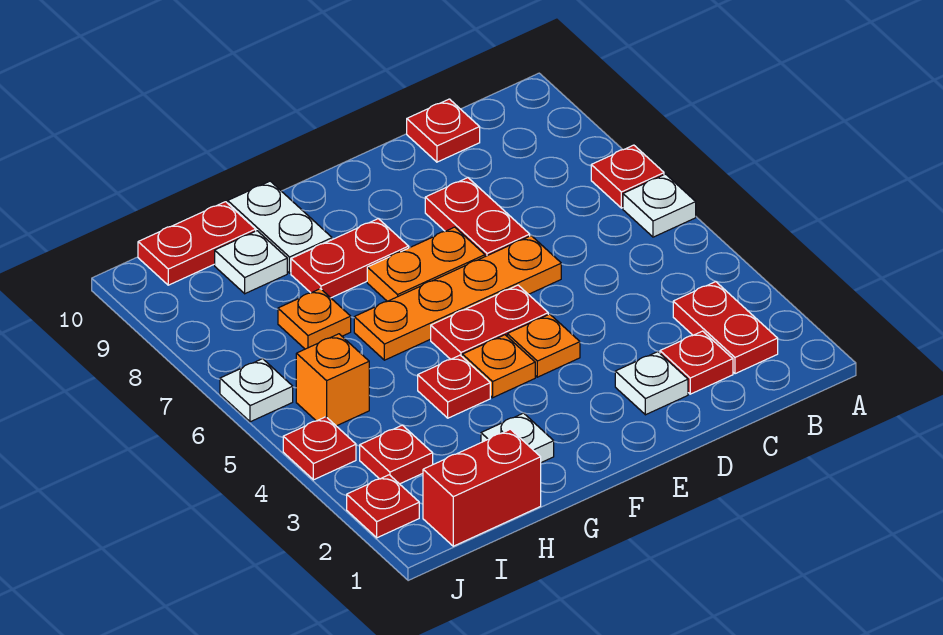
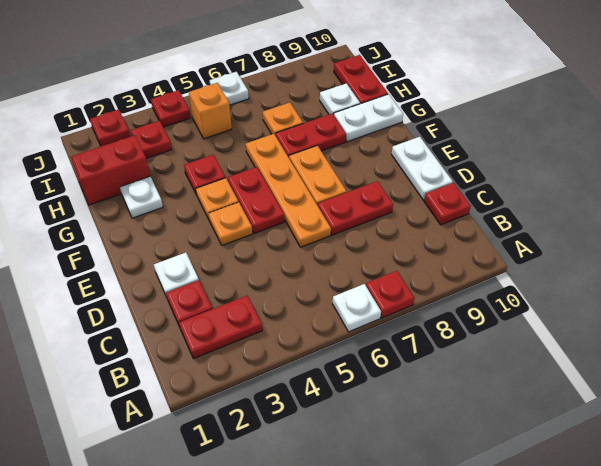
none -> white 1x2 plate [392,137,453,200]
red 1x2 plate [291,219,409,298] -> red 1x2 plate turned to [276,114,346,157]
red 1x2 brick [423,429,541,546] -> red 1x2 brick turned to [71,135,150,205]

